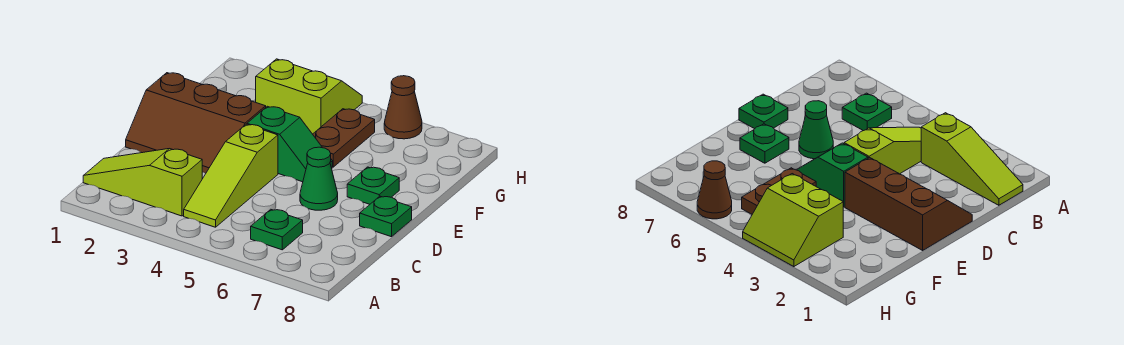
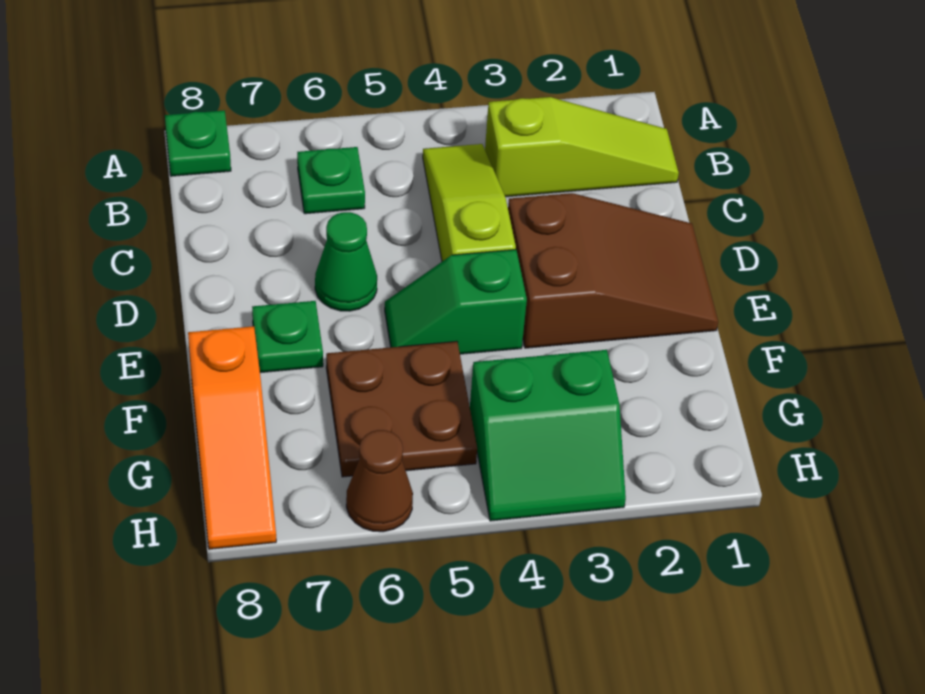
brown 2x3 slope [126,73,266,173] -> brown 2x3 slope turned to [508,193,718,348]
green 1x1 plate [360,196,412,237] -> green 1x1 plate moved to [165,110,231,176]
brown 1x2 plate [313,109,375,167] -> brown 2x2 plate [326,341,477,477]
none -> orange 1x3 slope [188,326,276,549]
lime 2x2 slope [256,59,362,134] -> green 2x2 slope [470,350,626,521]

